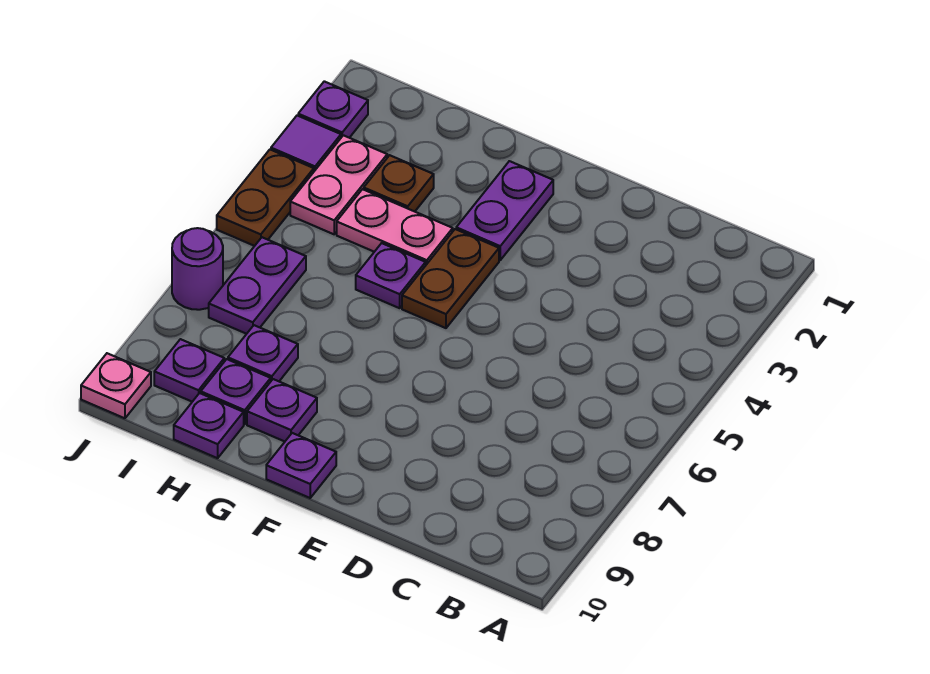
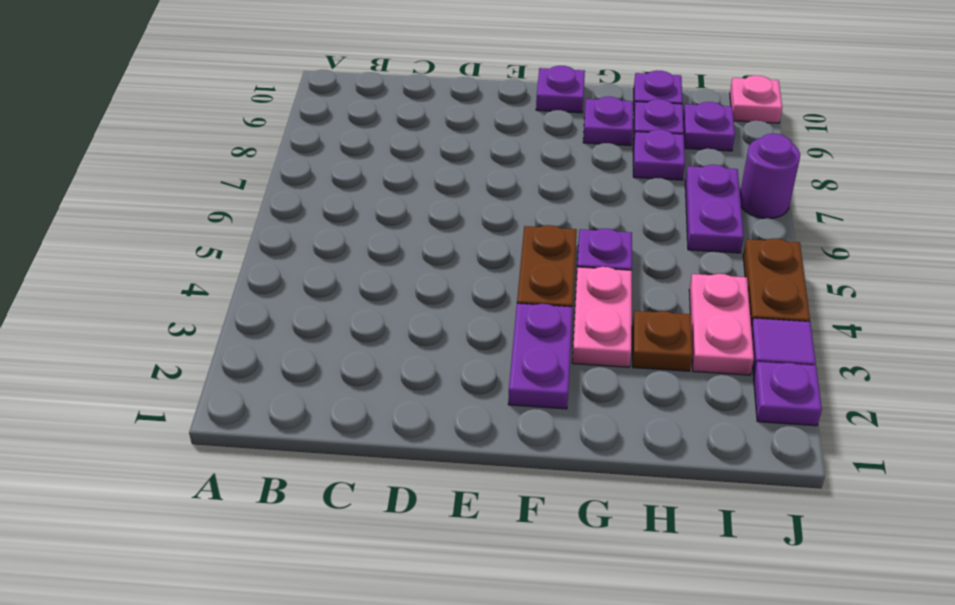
pink 1x2 plate [337,189,453,265] -> pink 1x2 plate turned to [572,267,632,367]

